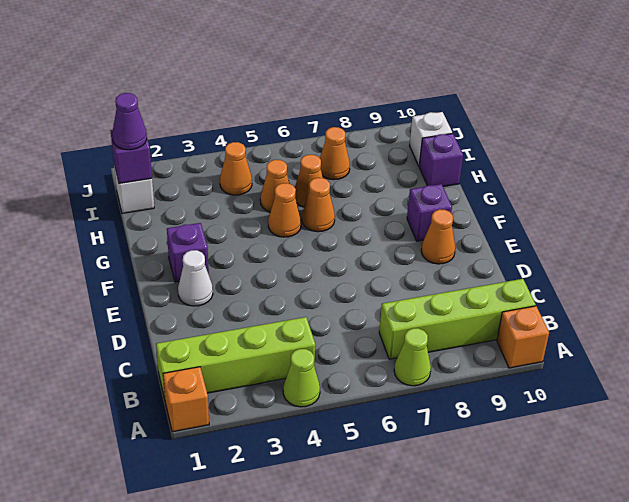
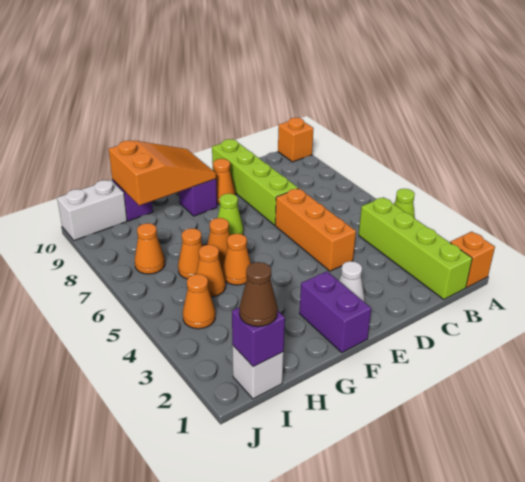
lime 1x1 cone [394,328,431,386] -> lime 1x1 cone moved to [217,194,243,235]
lime 1x4 brick [379,279,536,360] -> lime 1x4 brick moved to [212,139,298,225]
none -> orange 1x3 brick [275,188,356,271]
purple 1x1 brick [167,223,209,282] -> purple 1x2 brick [299,271,371,352]
none -> orange 2x3 slope [109,141,216,206]
purple 1x1 cone [112,93,147,150] -> brown 1x1 cone [239,262,278,327]
white 1x1 brick [410,112,452,166] -> white 1x2 brick [57,180,127,241]

